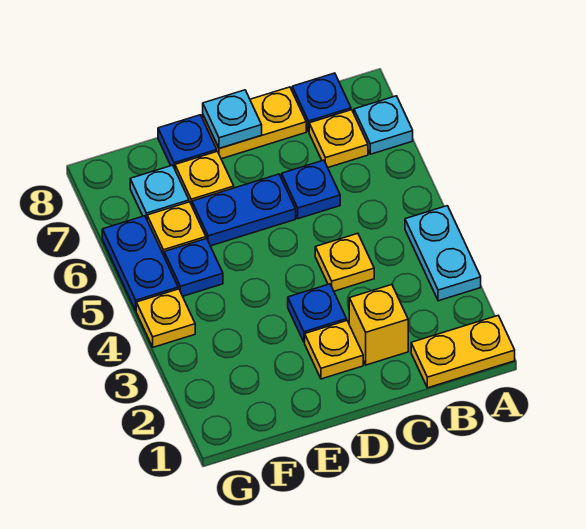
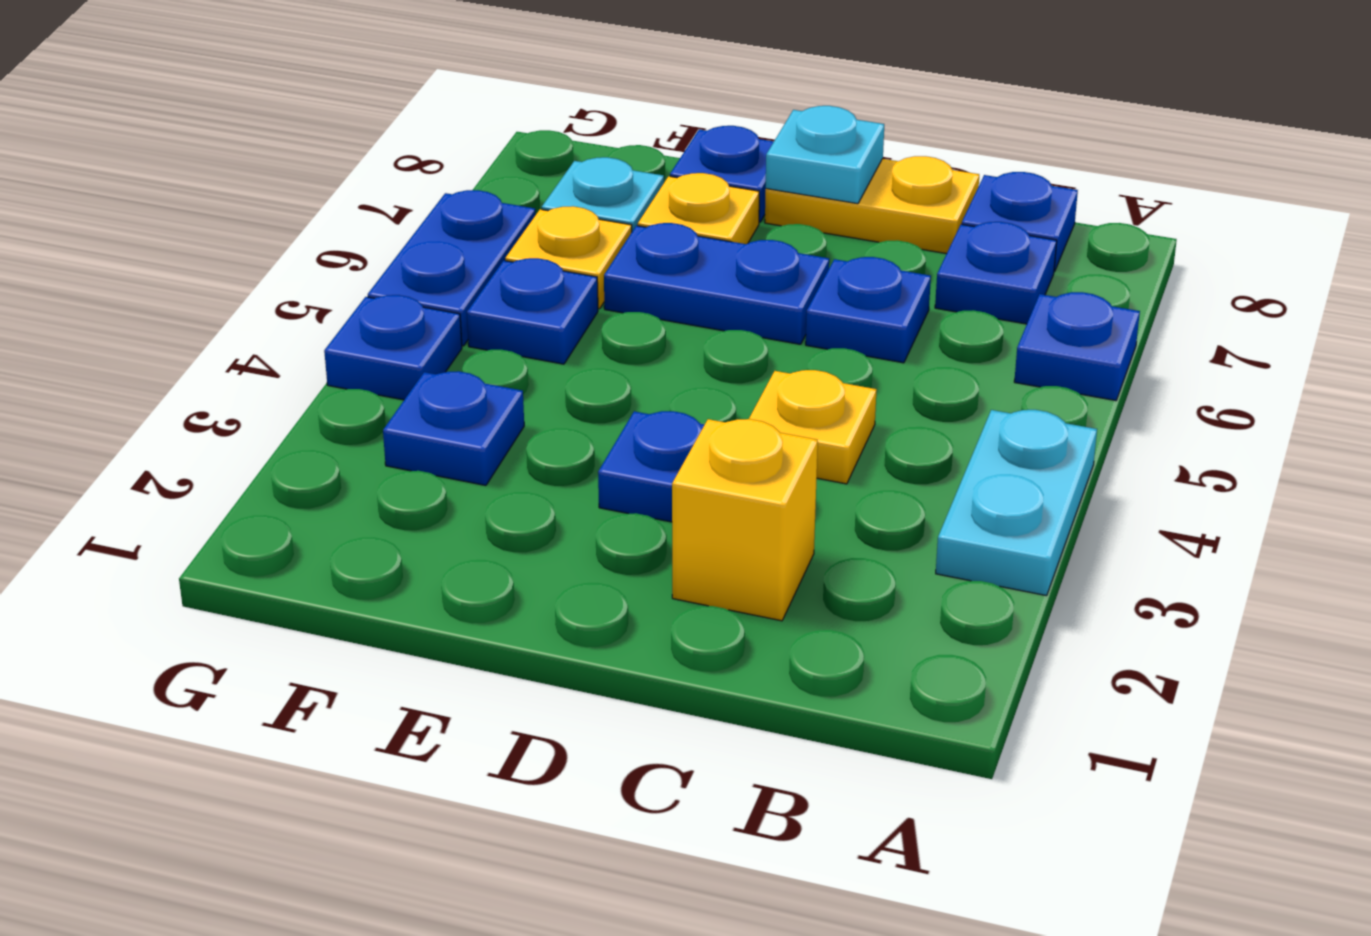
yellow 1x2 plate [411,316,515,388] -> none
none -> blue 1x1 plate [1014,292,1140,401]
cyan 1x1 plate [354,96,413,154] -> none
yellow 1x1 plate [309,110,368,167] -> blue 1x1 plate [935,222,1057,324]
yellow 1x1 plate [305,321,363,379] -> none
none -> blue 1x1 plate [383,371,524,485]
yellow 1x1 plate [136,289,195,347] -> blue 1x1 plate [324,295,462,400]

